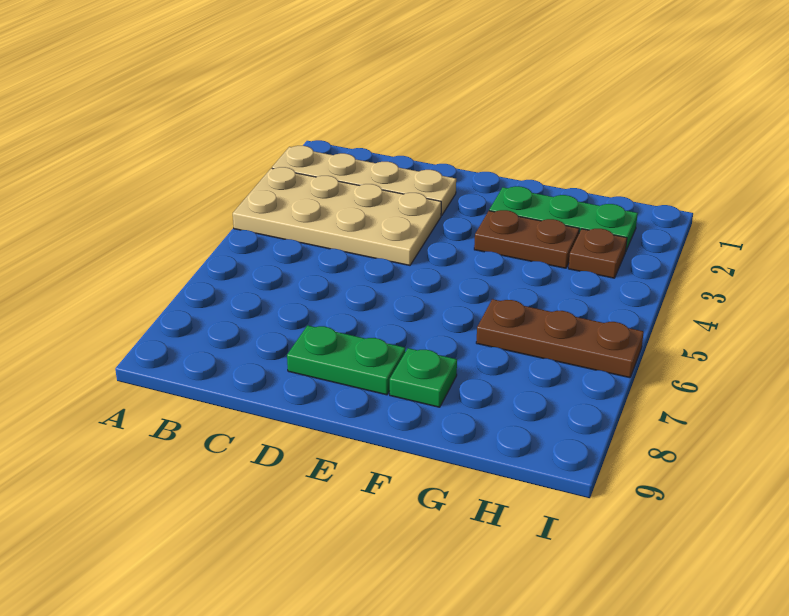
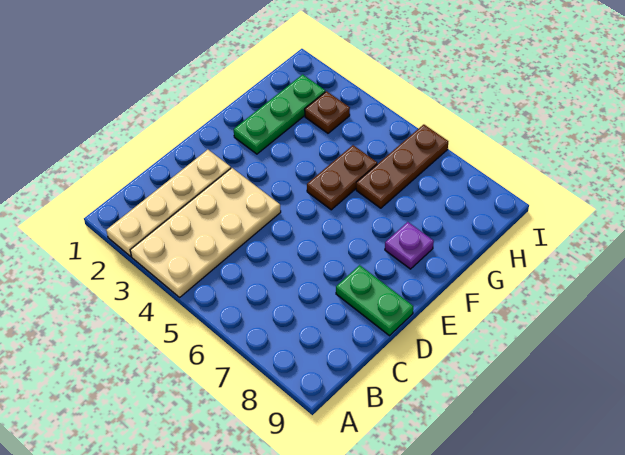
green 1x2 plate [287,325,405,395] -> green 1x2 plate turned to [336,265,413,336]
brown 1x2 plate [474,210,579,268] -> brown 1x2 plate moved to [307,145,377,210]
green 1x1 plate [390,348,457,407] -> purple 1x1 plate [385,222,434,269]

